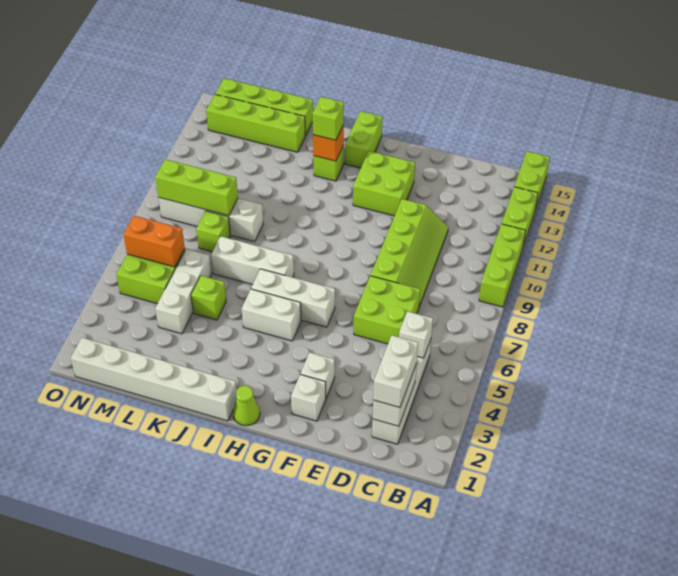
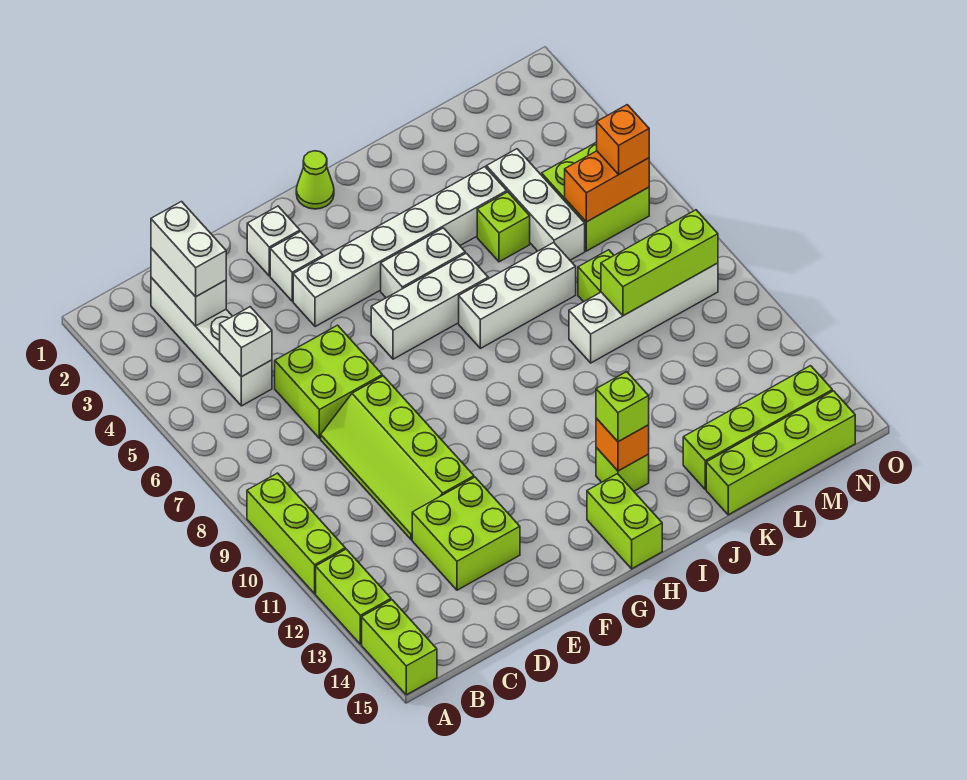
lime 2x2 brick [353,151,415,216] -> lime 2x2 brick moved to [412,477,520,590]
white 1x6 brick [71,338,237,421] -> white 1x6 brick moved to [293,167,507,327]
none -> orange 1x1 brick [597,105,649,175]

